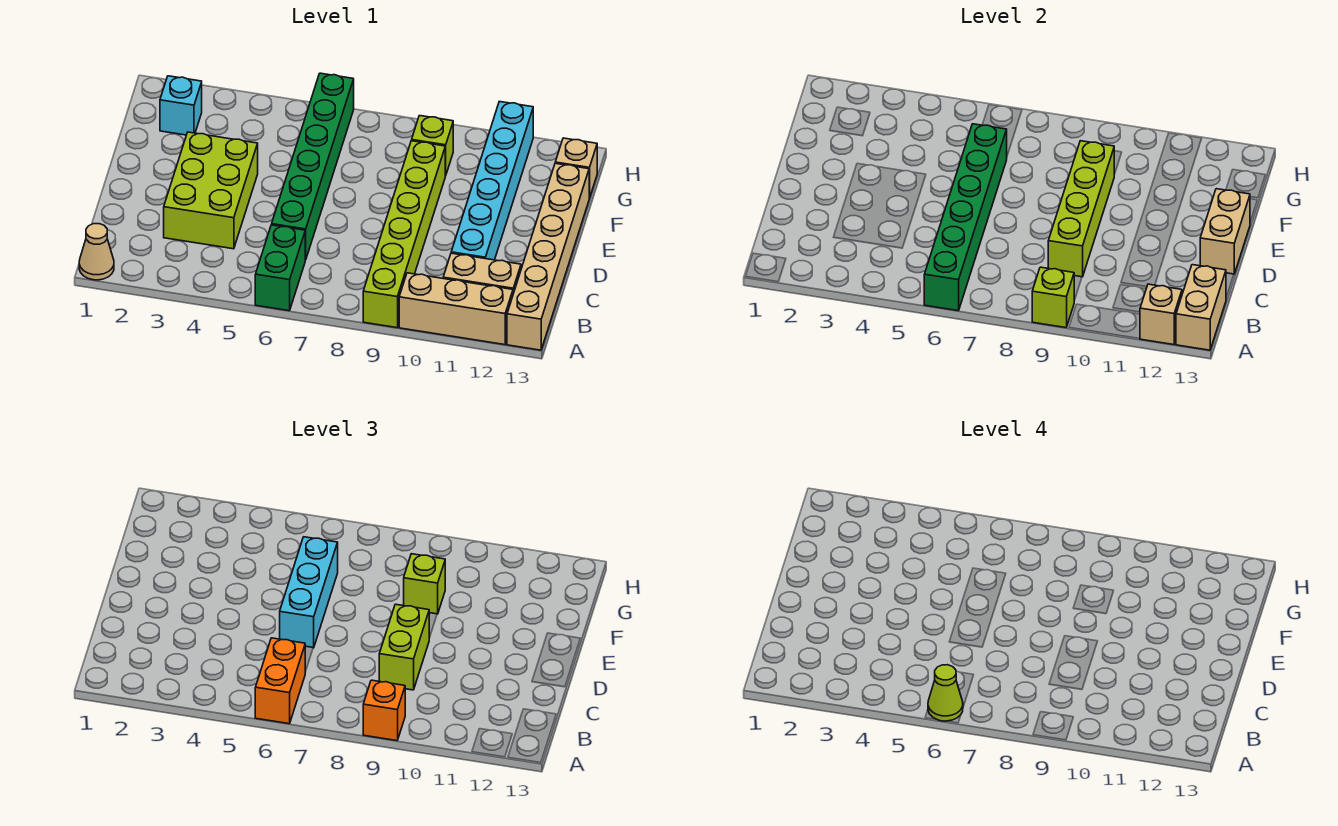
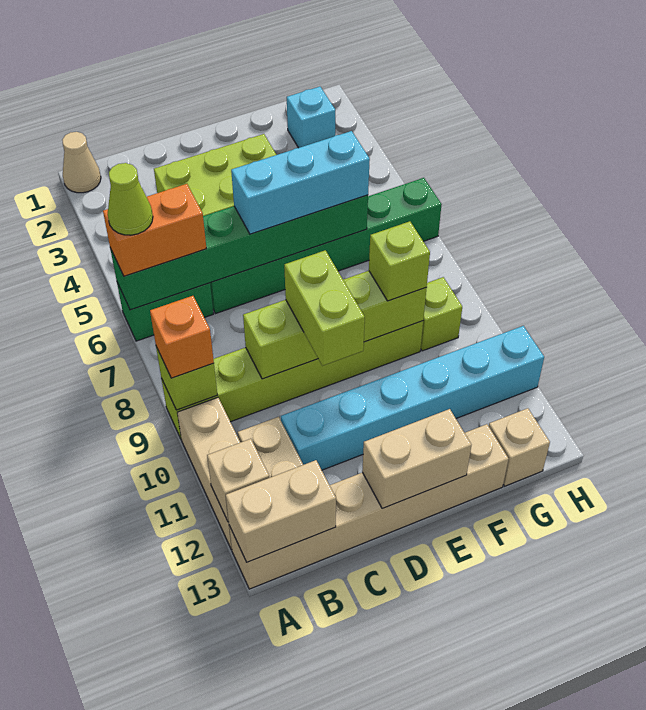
lime 1x2 brick [379,604,429,690] -> lime 1x2 brick turned to [284,250,365,366]

